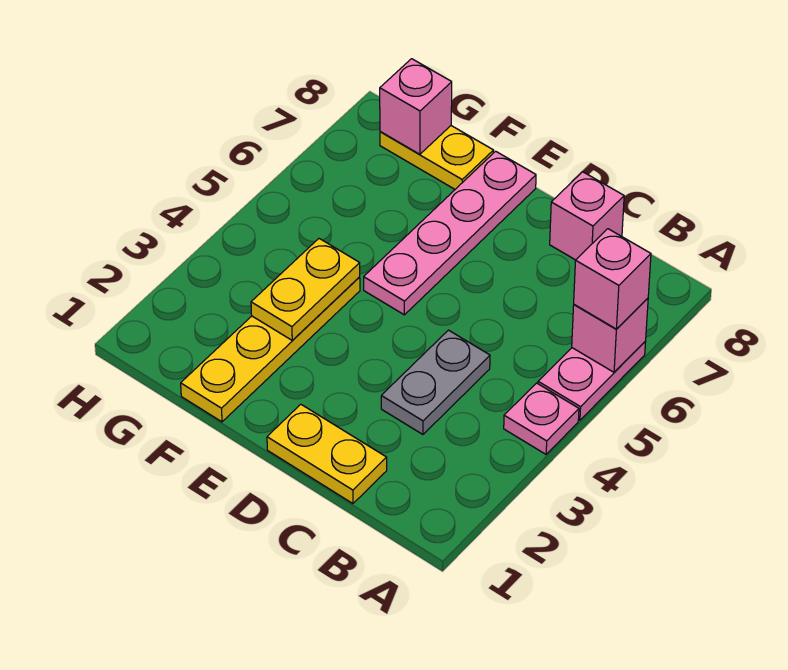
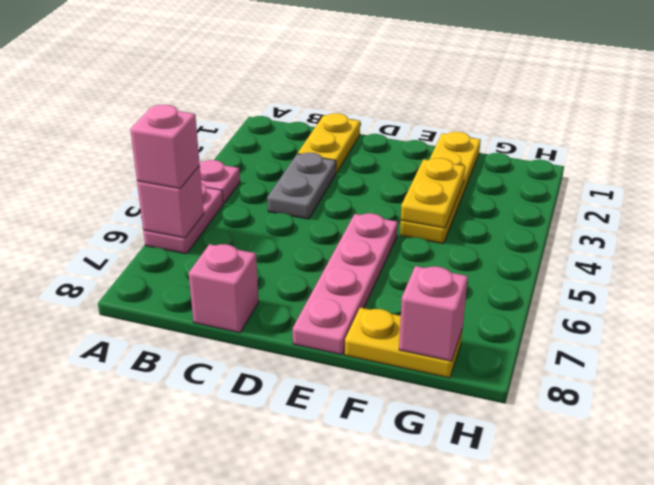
yellow 1x2 plate [267,404,387,504] -> yellow 1x2 plate turned to [298,113,360,173]

